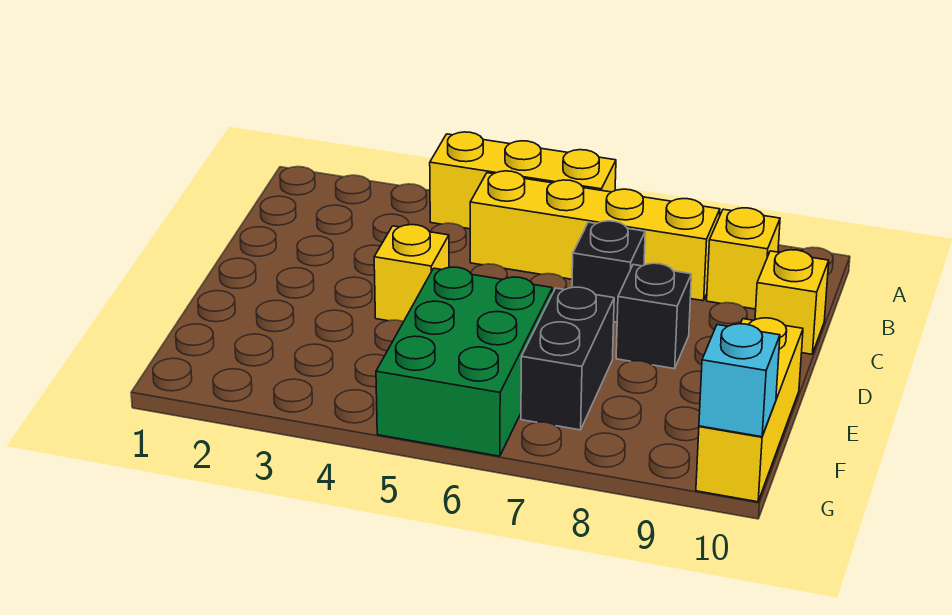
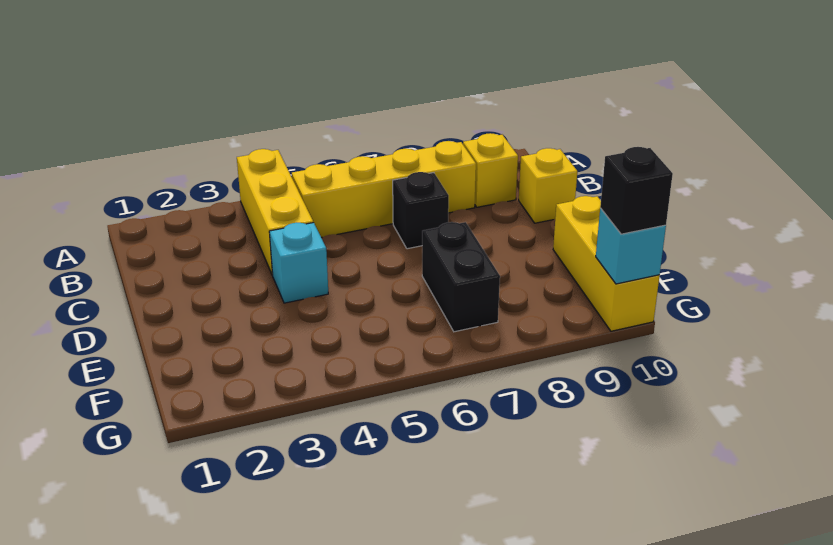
yellow 1x3 brick [430,132,616,229] -> yellow 1x3 brick turned to [237,149,313,275]
yellow 1x1 brick [374,225,449,322] -> cyan 1x1 brick [269,223,328,303]
black 1x1 brick [616,263,691,369] -> black 1x1 brick moved to [600,147,673,234]
green 2x3 brick [376,267,552,456] -> none

